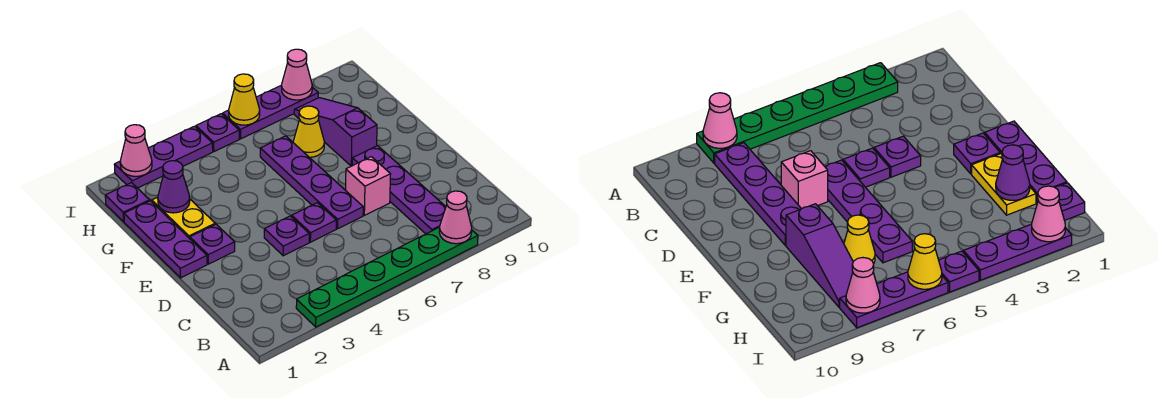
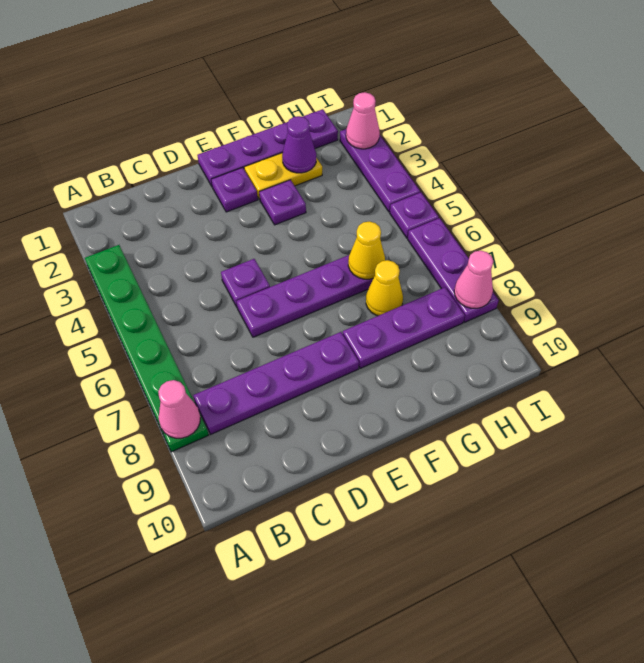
purple 1x1 plate [264,216,309,256] -> purple 1x1 plate moved to [259,180,306,225]
pink 1x1 brick [346,157,390,215] -> none
purple 1x3 slope [294,98,377,166] -> purple 1x3 plate [343,287,465,368]
yellow 1x1 cone [229,74,260,125] -> yellow 1x1 cone moved to [348,221,385,279]

